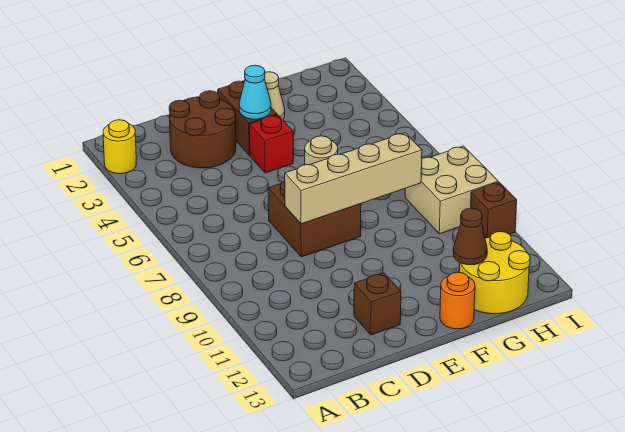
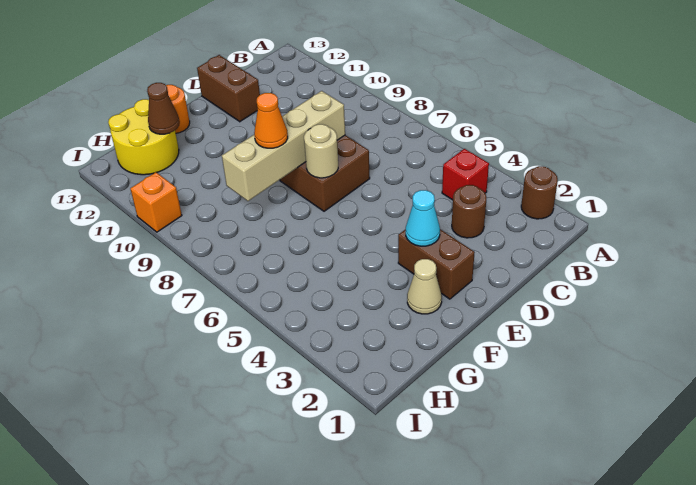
yellow 1x1 round brick [103,120,136,174] -> brown 1x1 round brick [521,166,558,219]
brown 2x2 round brick [169,91,236,168] -> brown 1x1 round brick [452,185,486,238]
brown 1x1 brick [354,273,401,335] -> brown 1x2 brick [197,55,260,122]
red 1x1 brick [249,115,293,173] -> red 1x1 brick moved to [442,149,489,200]
none -> orange 1x1 cone [254,93,288,148]
tan 2x2 brick [405,146,498,234] -> none
brown 1x1 brick [471,182,517,238] -> orange 1x1 brick [130,172,182,232]

